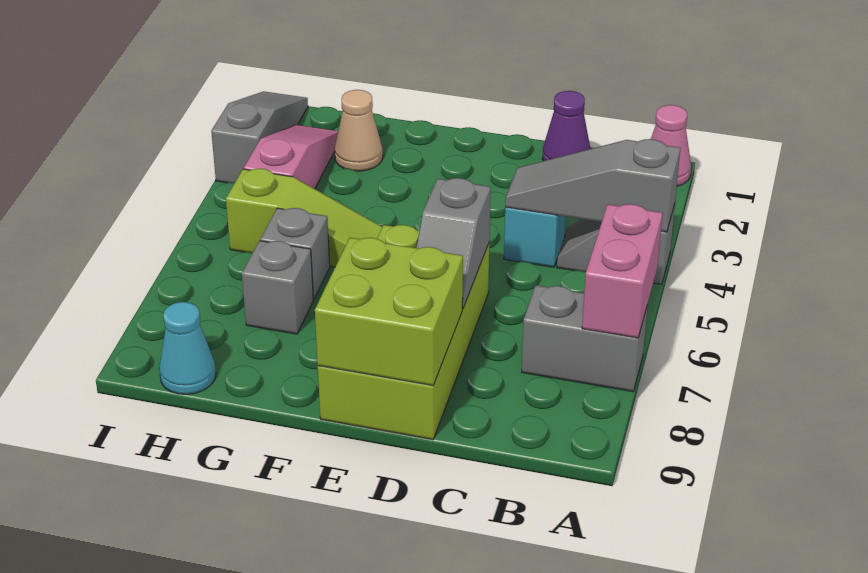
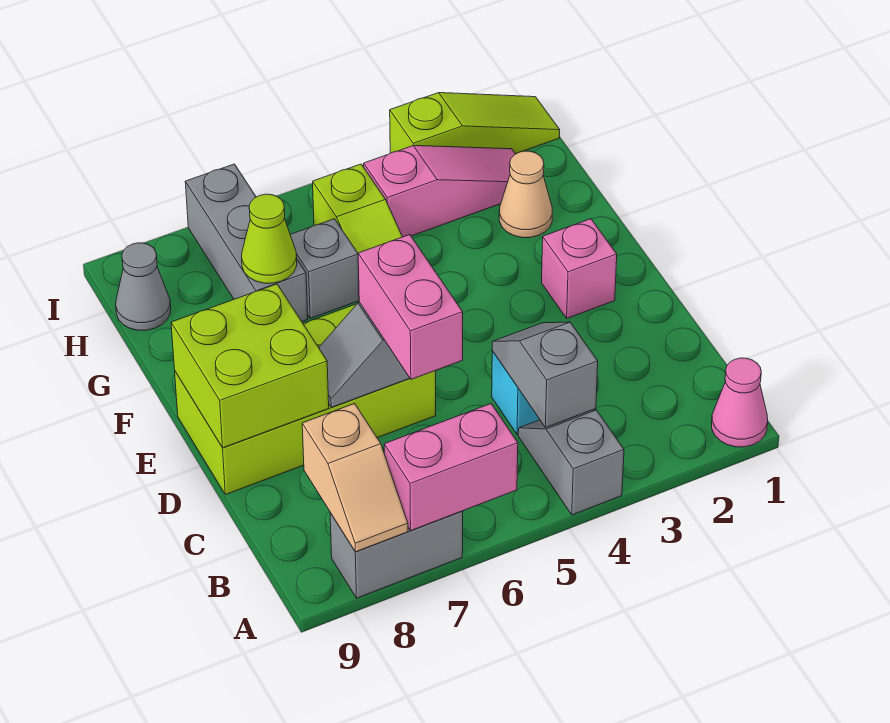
grey 1x3 slope [505,139,680,232] -> grey 1x2 slope [492,322,598,428]
grey 1x2 brick [522,285,648,392] -> grey 1x2 brick turned to [330,511,463,598]
none -> tan 1x2 slope [302,404,408,552]
purple 1x1 cone [542,91,591,161] -> none
none -> pink 1x2 brick [358,235,463,379]
none -> pink 1x1 brick [541,219,617,318]
grey 1x1 brick [242,241,313,334] -> grey 1x3 brick [185,164,308,321]
none -> lime 1x1 cone [242,194,297,283]
cyan 1x1 cone [159,302,216,394] -> grey 1x1 cone [116,243,171,330]
grey 1x3 slope [211,91,308,183] -> lime 1x3 slope [390,93,560,154]

